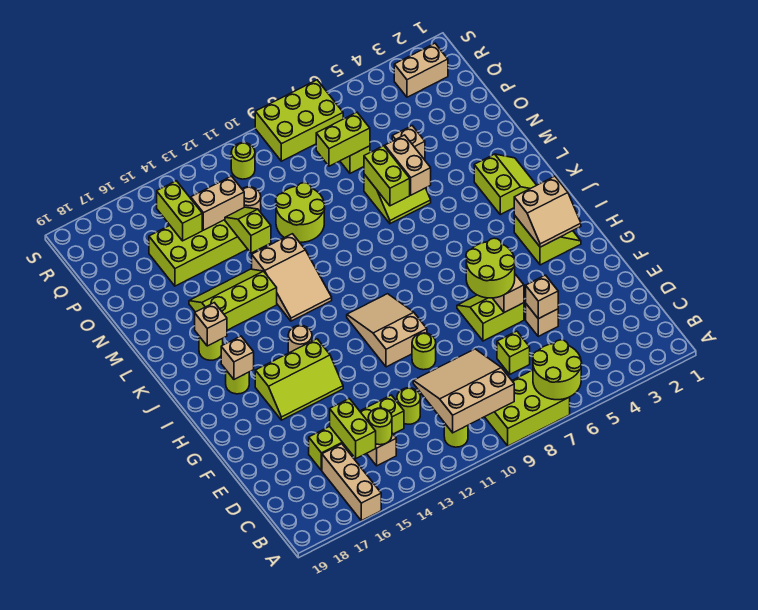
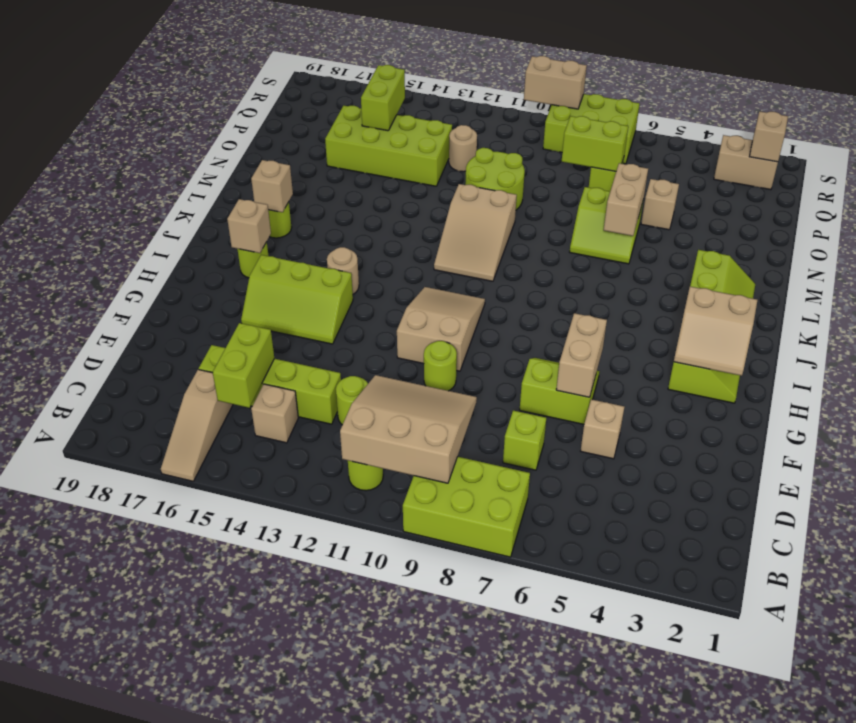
lime 2x2 round brick [533,340,582,400] -> none
tan 1x3 brick [322,444,381,521] -> tan 1x3 slope [161,369,233,481]
lime 1x1 round brick [368,408,392,445] -> none
tan 1x1 brick [526,275,558,319] -> tan 1x1 brick moved to [749,111,788,162]
lime 2x2 round brick [466,238,515,298] -> none
tan 2x3 slope [252,234,332,321] -> tan 2x3 slope moved to [434,184,517,281]
lime 2x3 slope [189,269,277,330] -> none
lime 1x2 brick [364,146,410,206] -> none
lime 1x2 slope [225,207,271,253] -> none
tan 1x2 brick [191,176,244,230] -> tan 1x2 brick moved to [524,56,587,109]
lime 1x1 round brick [231,143,255,179] -> none

